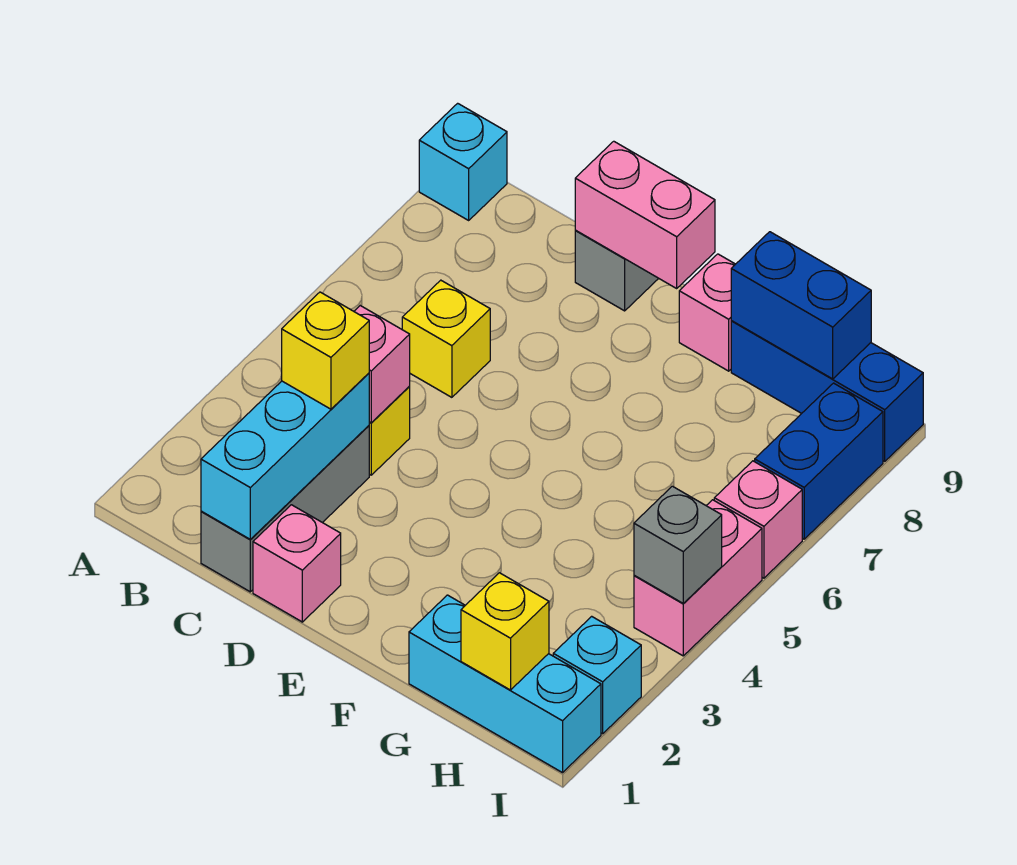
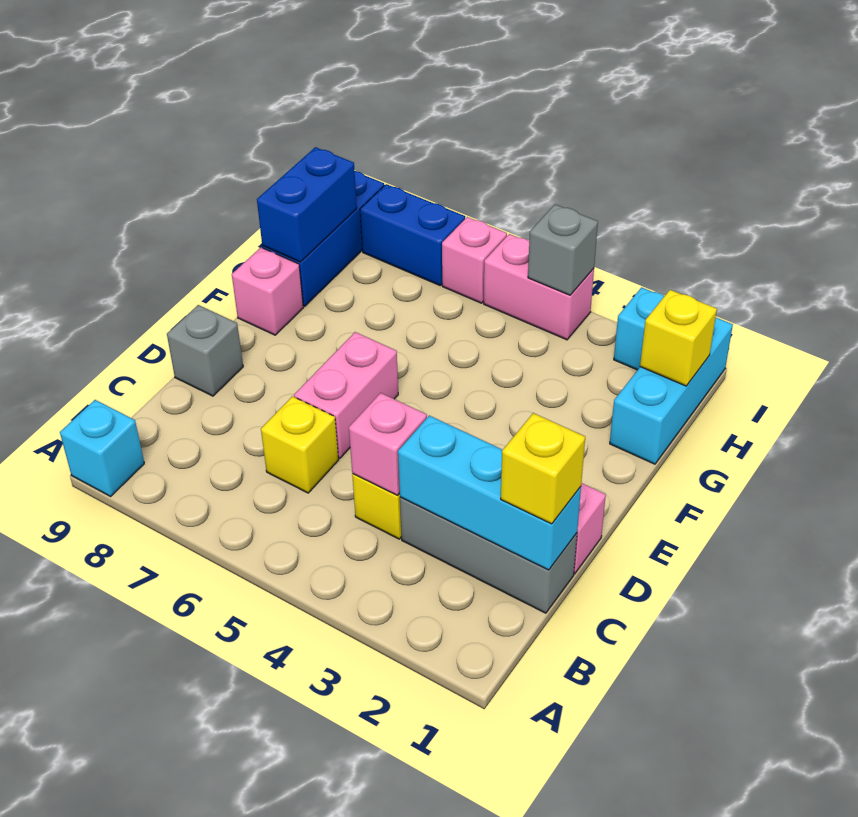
yellow 1x1 brick [282,292,369,409] -> yellow 1x1 brick moved to [501,413,585,524]
pink 1x2 brick [575,141,715,288] -> pink 1x2 brick moved to [294,332,398,458]

